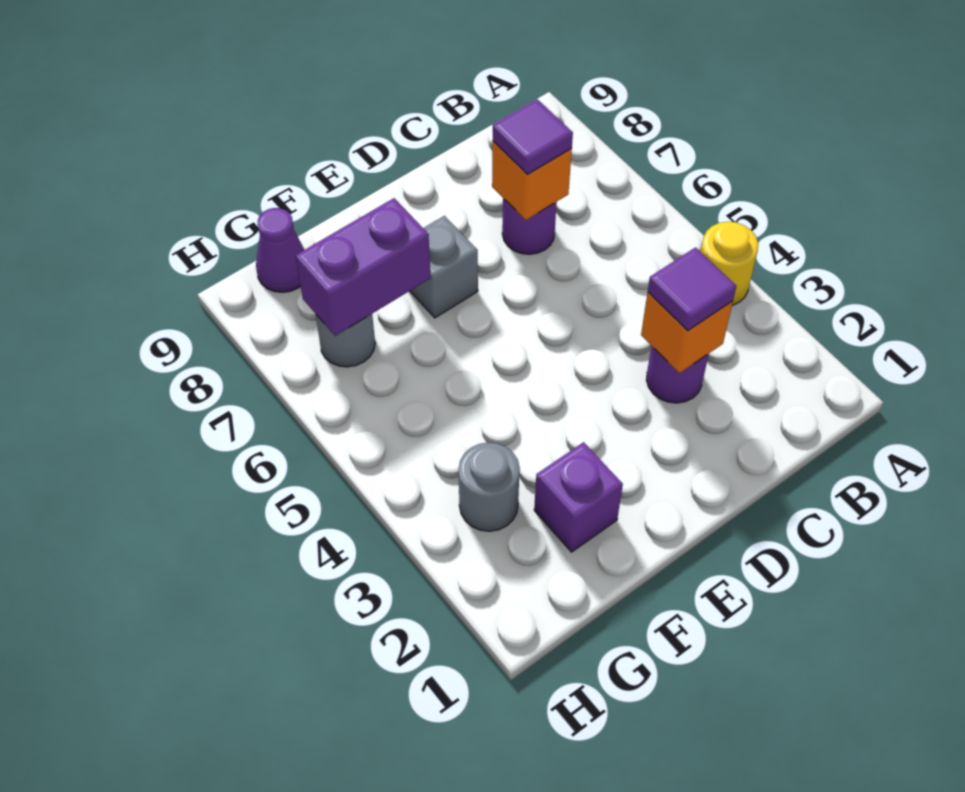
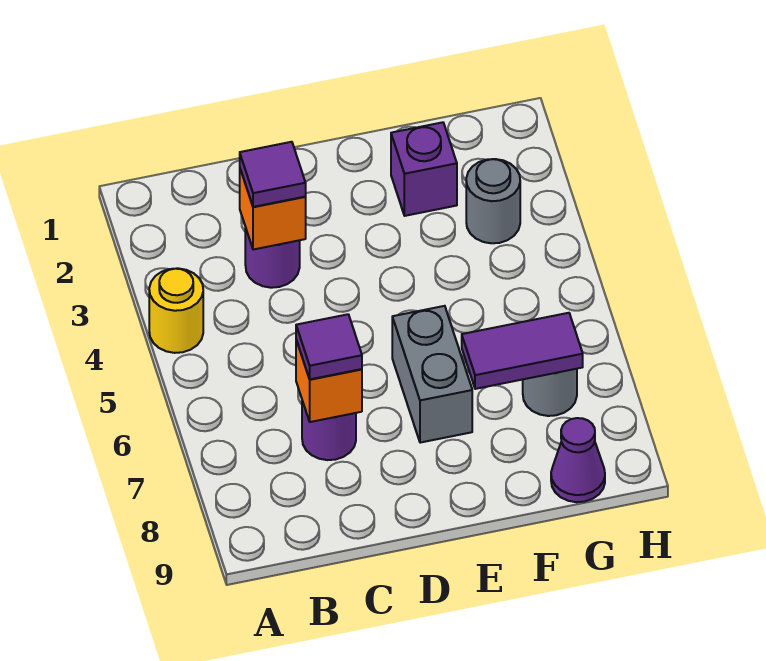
grey 1x1 brick [410,216,478,318] -> grey 1x2 brick [392,306,472,443]
purple 1x2 brick [296,198,431,336] -> purple 1x2 tile [462,313,583,389]

